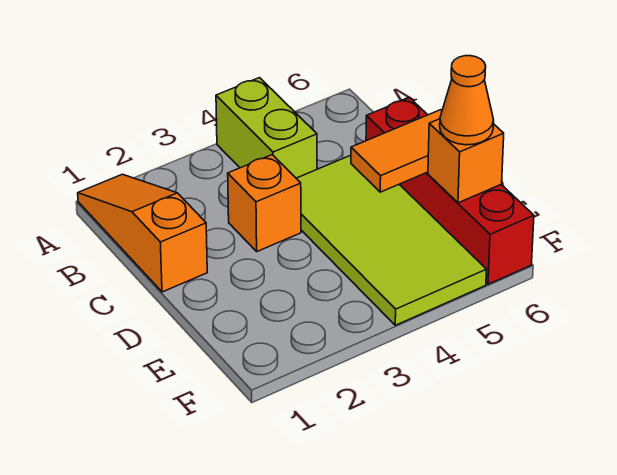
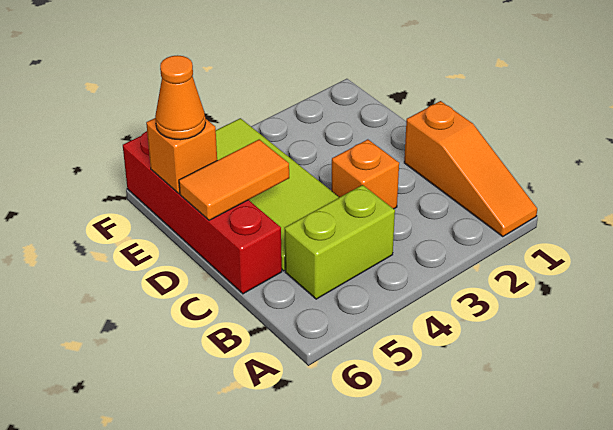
lime 1x2 brick [216,78,317,178] -> lime 1x2 brick turned to [285,185,395,299]

